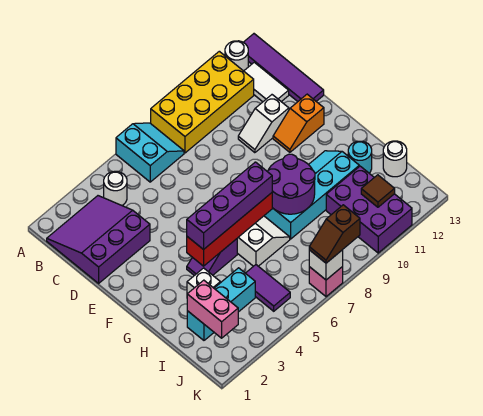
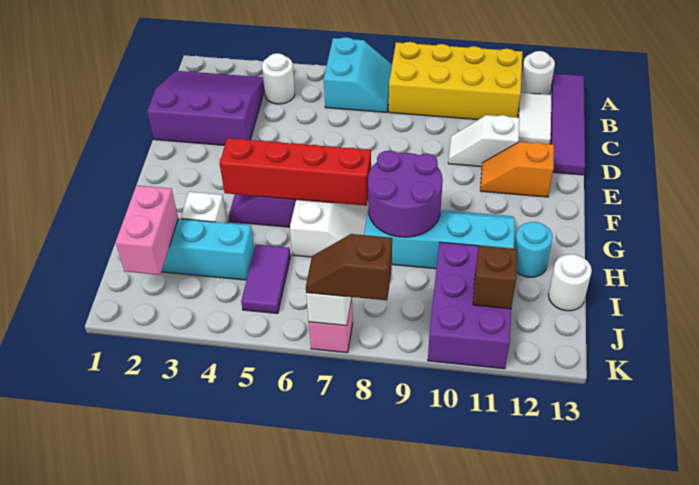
purple 1x4 brick [187,162,272,250] -> none
brown 1x1 tile [361,175,395,207] -> brown 1x1 brick [473,246,517,309]

